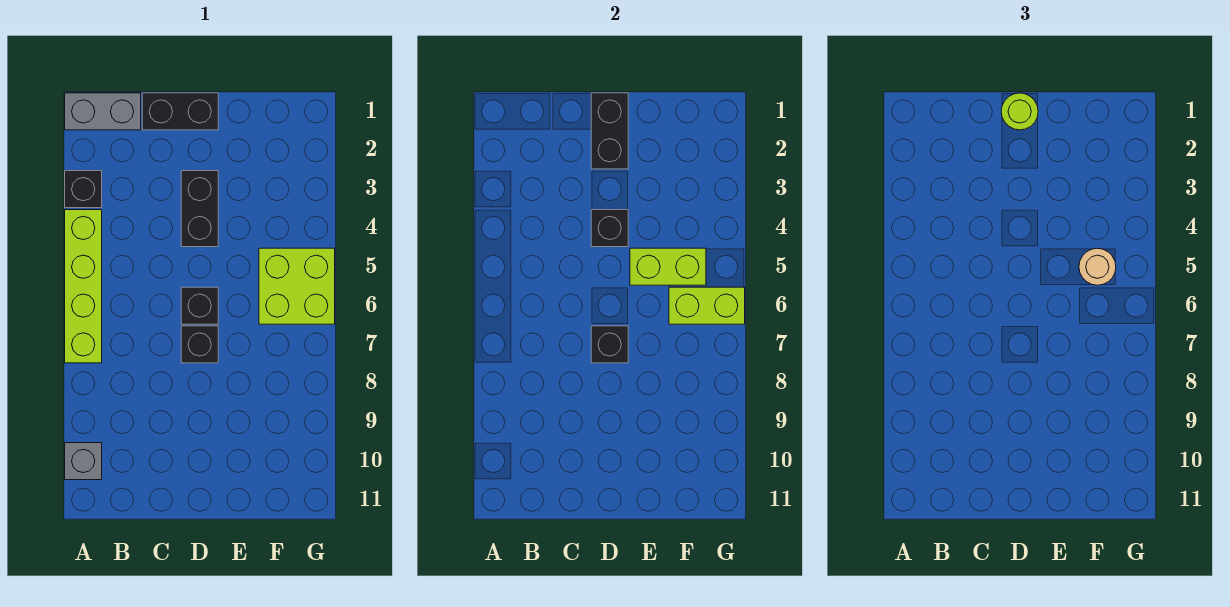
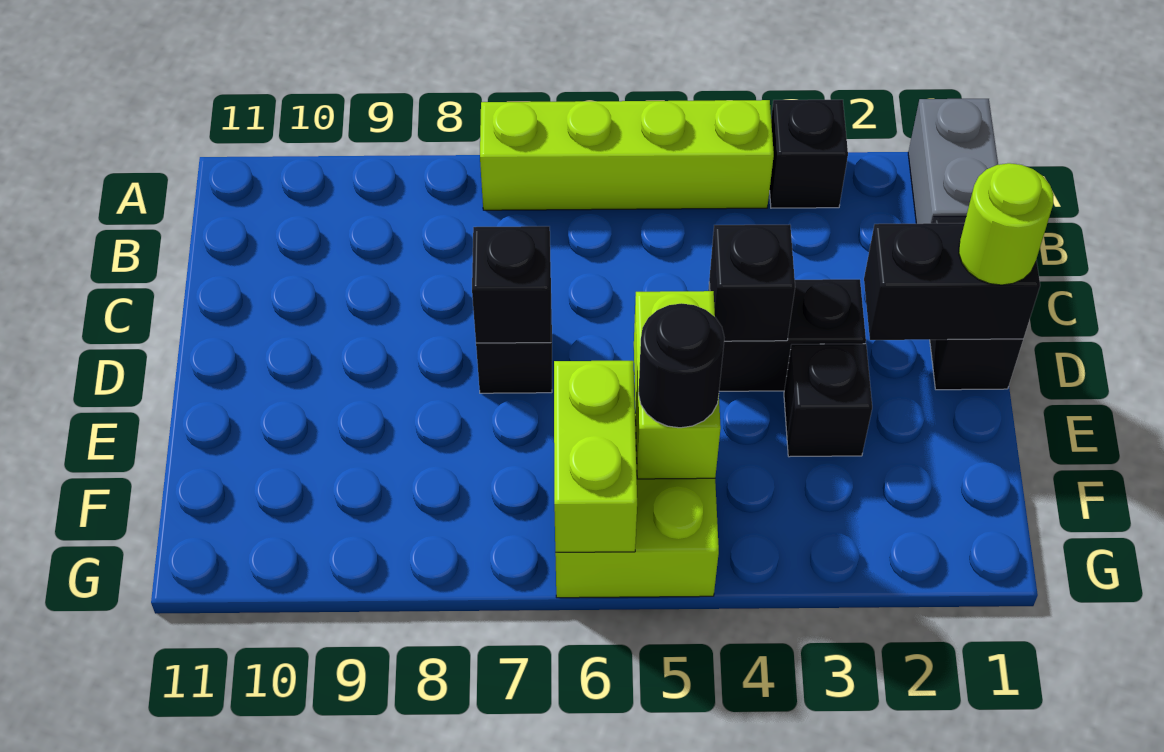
grey 1x1 brick [65,443,102,480] -> none
black 1x1 brick [181,287,218,324] -> black 1x1 brick moved to [784,344,872,457]
tan 1x1 round brick [1079,248,1116,285] -> black 1x1 round brick [639,303,724,428]

